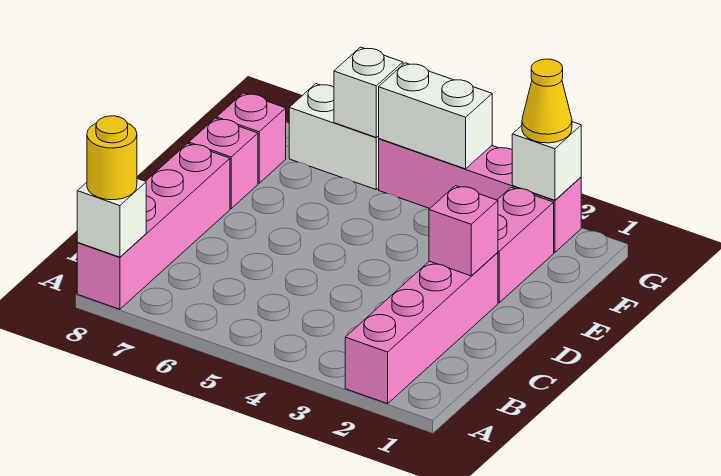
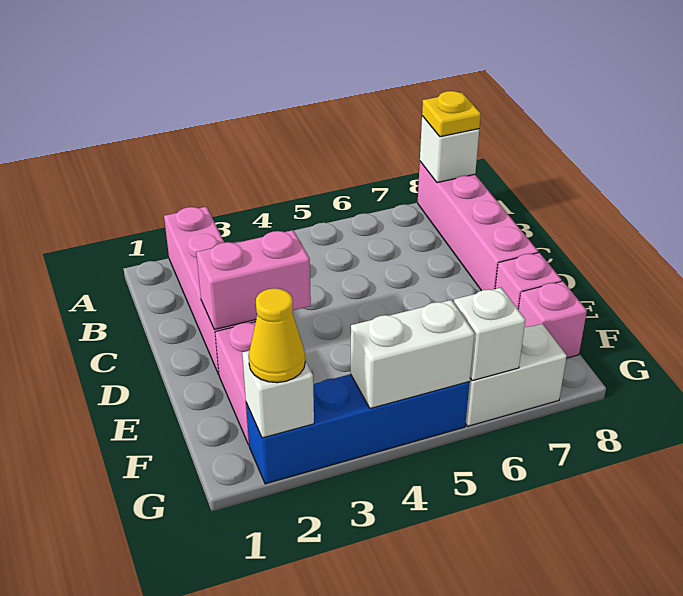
yellow 1x1 round brick [87,116,137,200] -> yellow 1x1 plate [422,91,481,137]
pink 1x1 brick [429,186,498,276] -> pink 1x2 brick [196,230,311,330]
pink 1x4 brick [379,139,581,252] -> blue 1x4 brick [246,374,470,484]

